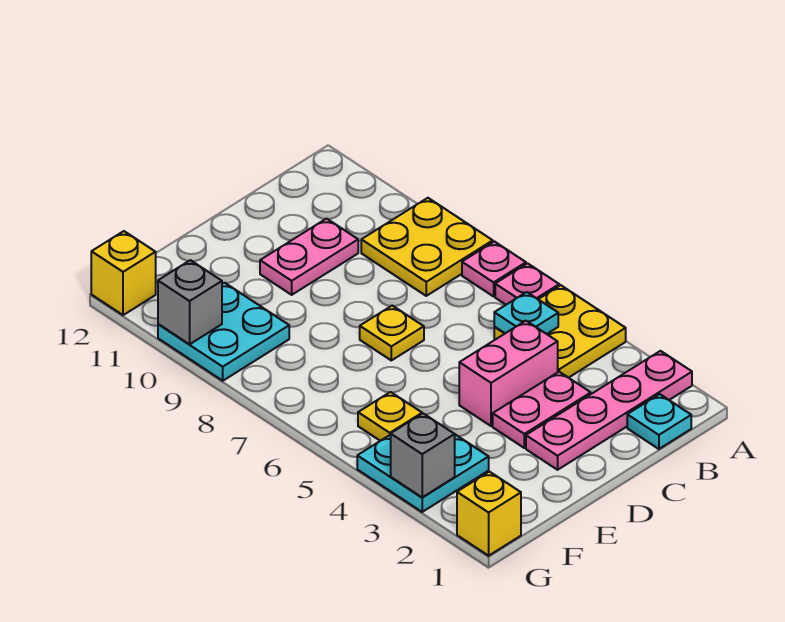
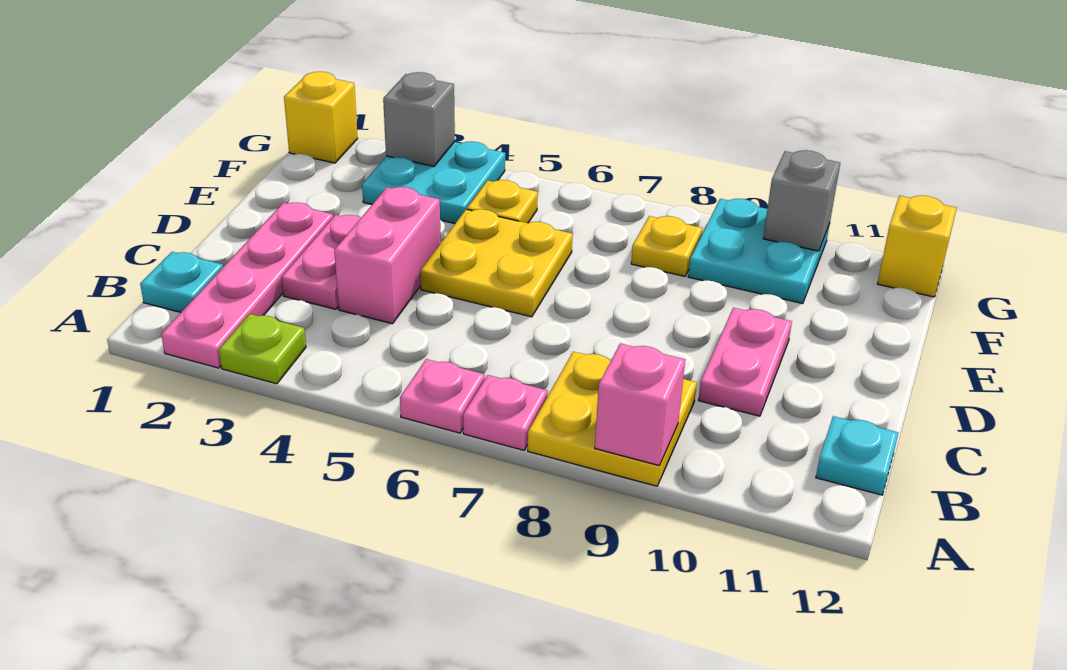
none -> lime 1x1 plate [219,314,306,384]
yellow 2x2 plate [494,285,626,378] -> yellow 2x2 plate moved to [420,209,573,317]
none -> pink 1x1 brick [595,343,685,466]
cyan 1x1 plate [494,292,558,334] -> cyan 1x1 plate moved to [816,416,898,495]
yellow 1x1 plate [360,306,424,360] -> yellow 1x1 plate moved to [631,216,702,276]

